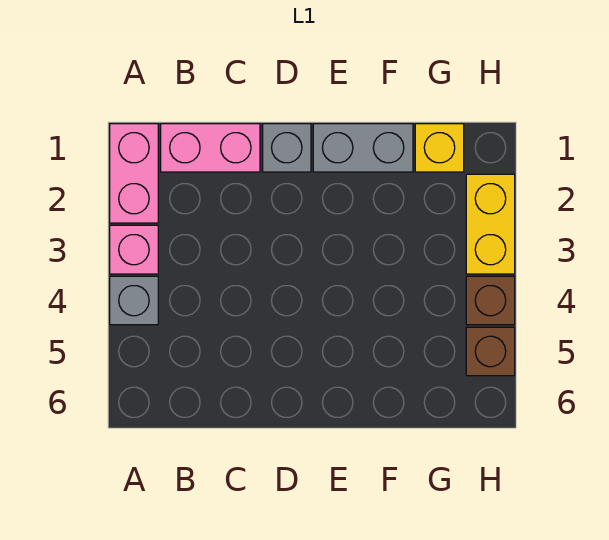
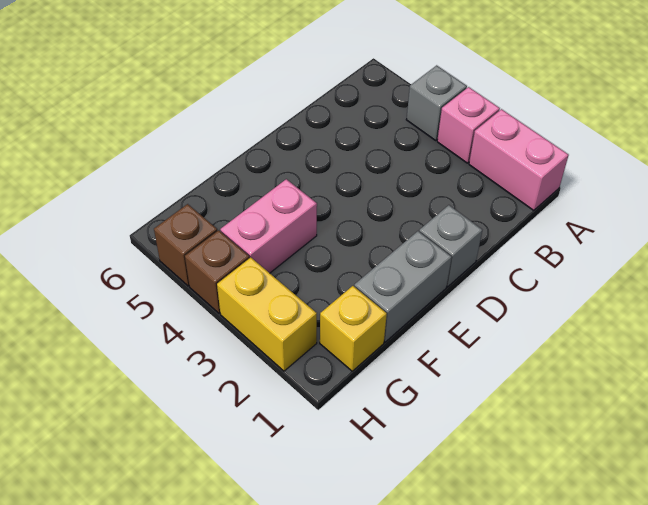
pink 1x2 brick [161,124,260,172] -> pink 1x2 brick moved to [220,179,317,273]

